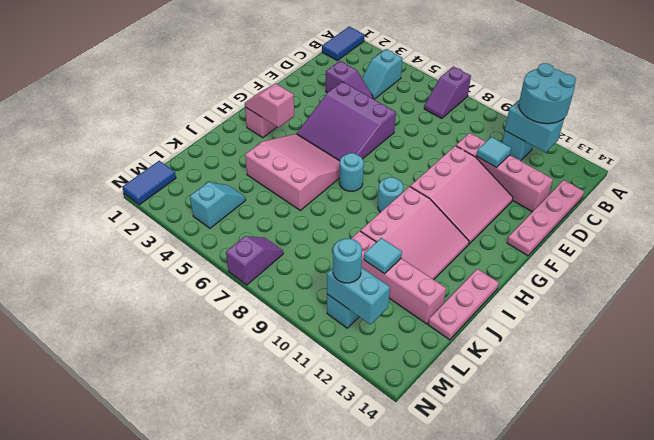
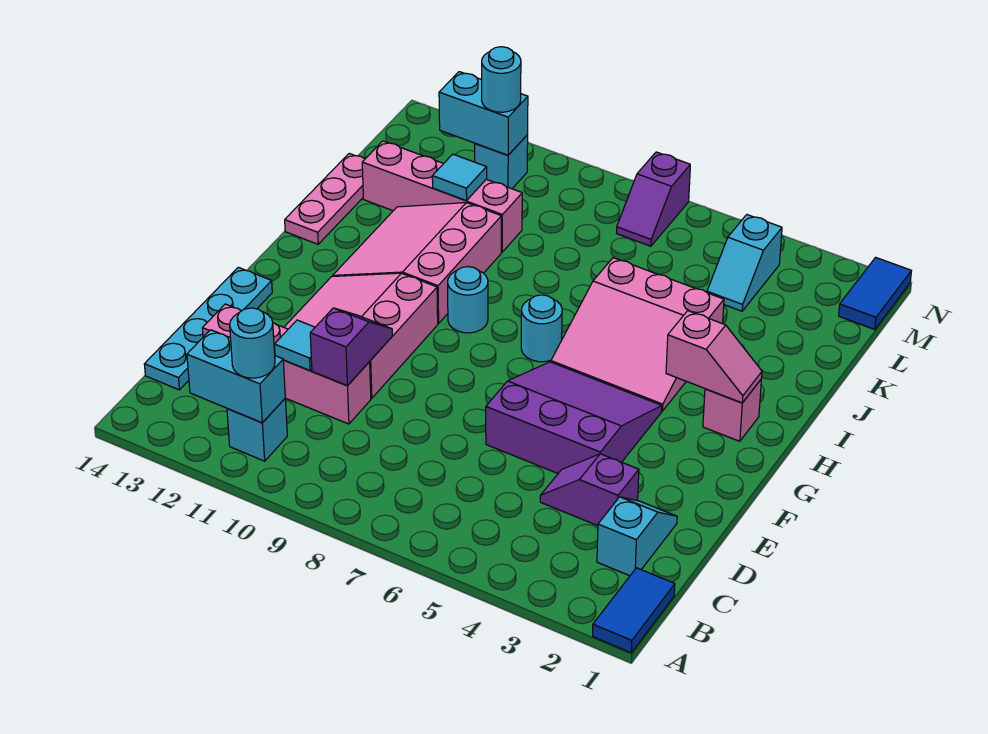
purple 1x2 slope [424,67,471,118] -> purple 1x2 slope moved to [310,308,392,386]
cyan 2x2 round brick [519,63,576,124] -> cyan 1x1 round brick [230,308,275,378]
cyan 1x2 slope [362,49,403,99] -> cyan 1x2 slope moved to [597,497,677,576]
pink 1x4 plate [507,180,584,256] -> cyan 1x4 plate [144,267,272,390]

